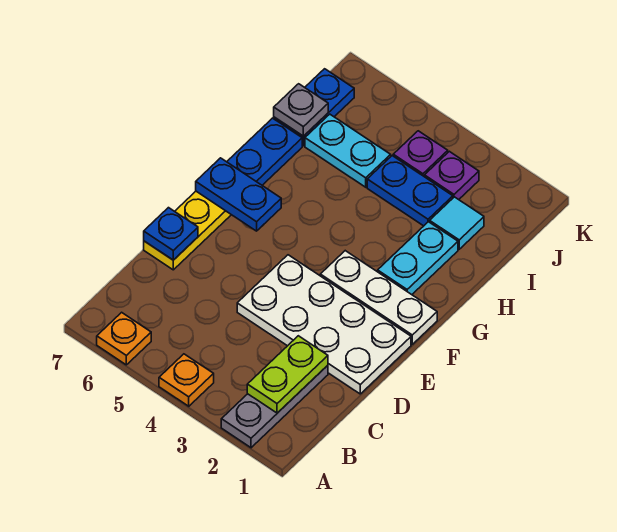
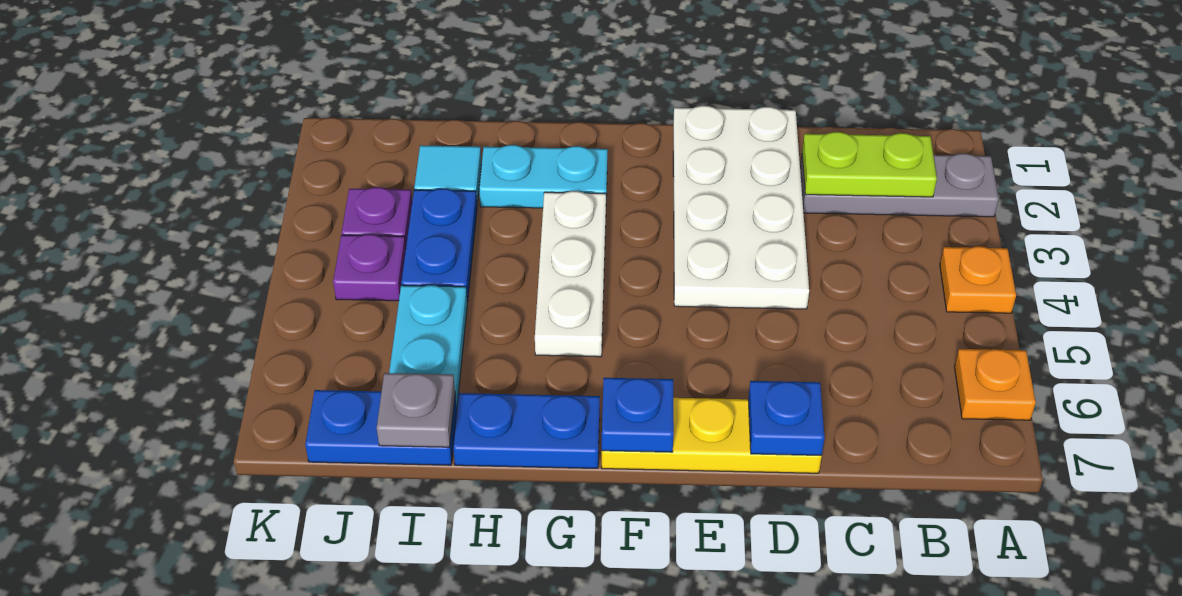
white 1x3 plate [320,251,437,344] -> white 1x3 plate moved to [535,191,606,357]
blue 1x2 plate [196,158,281,231] -> blue 1x1 plate [602,378,674,452]

